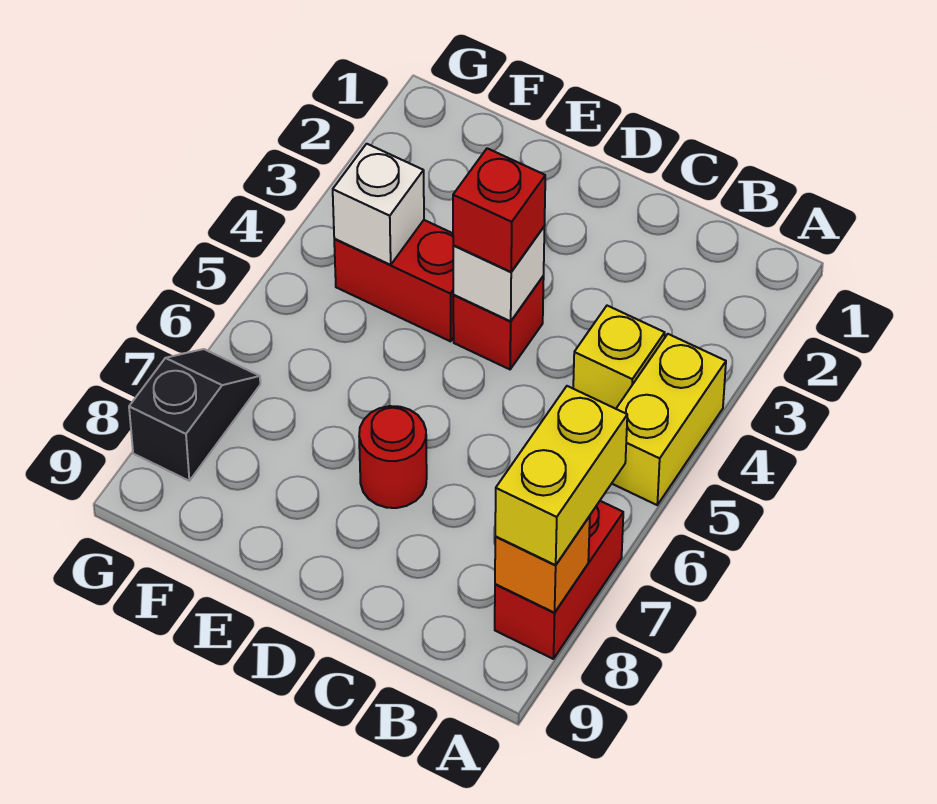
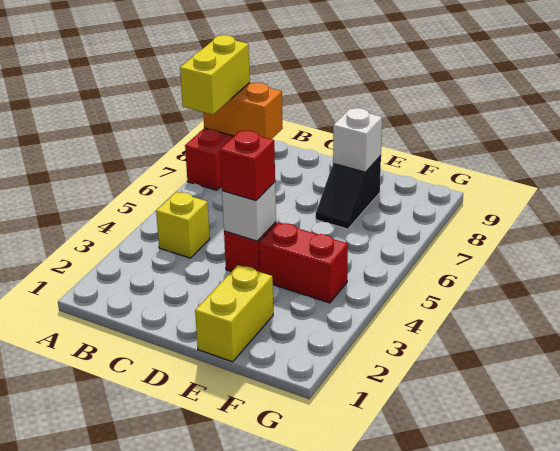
yellow 1x2 brick [612,334,726,505] -> yellow 1x2 brick moved to [195,265,273,362]
orange 1x1 brick [495,516,590,613] -> orange 1x2 brick [203,83,283,139]
red 1x1 round brick [359,406,427,508] -> none
white 1x1 brick [333,144,424,265] -> white 1x1 brick moved to [333,108,382,172]
black 1x2 slope [129,349,260,481] -> black 1x2 slope moved to [316,156,381,229]

